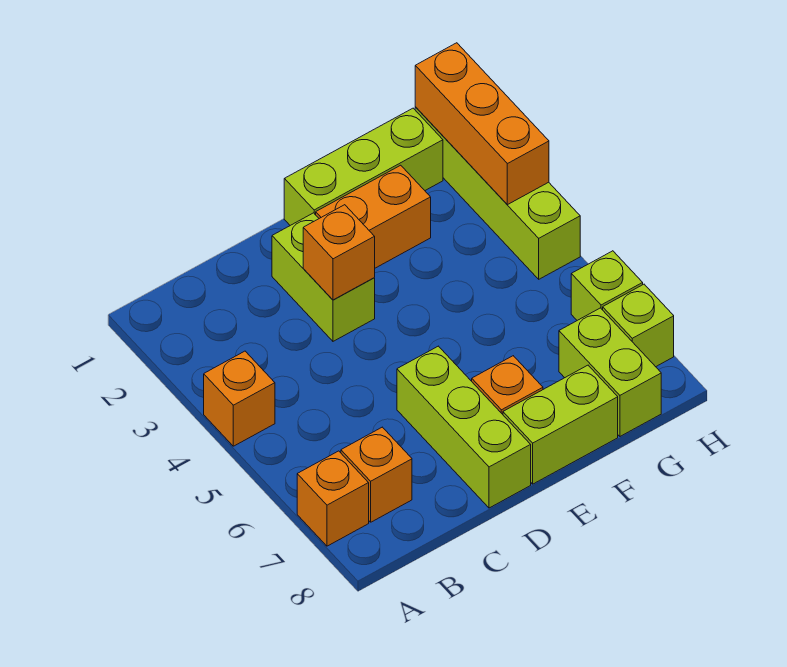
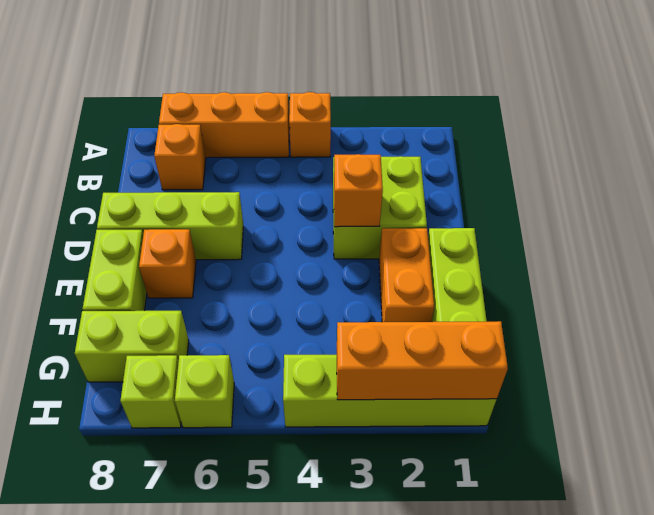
orange 1x1 brick [297,451,369,546] -> orange 1x3 brick [159,92,290,158]
lime 1x2 brick [272,213,375,341] -> lime 2x2 brick [333,156,427,259]

